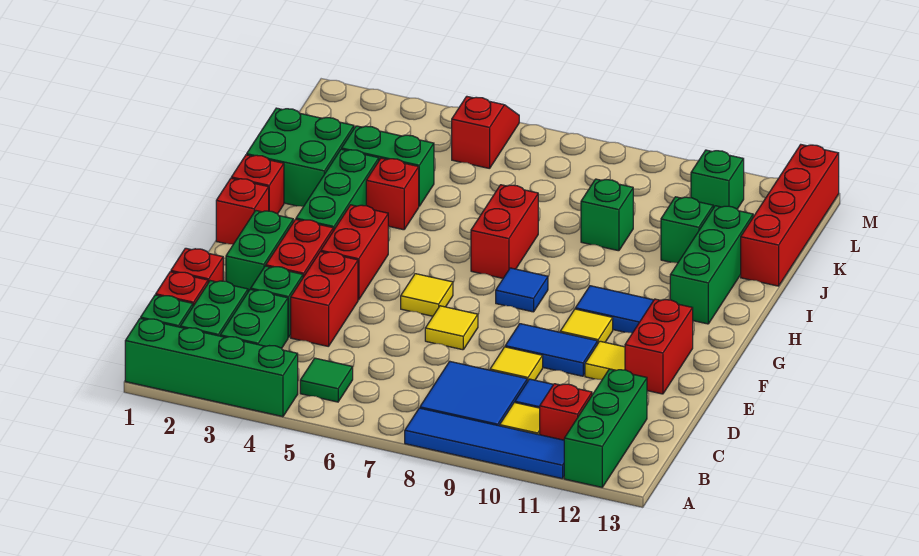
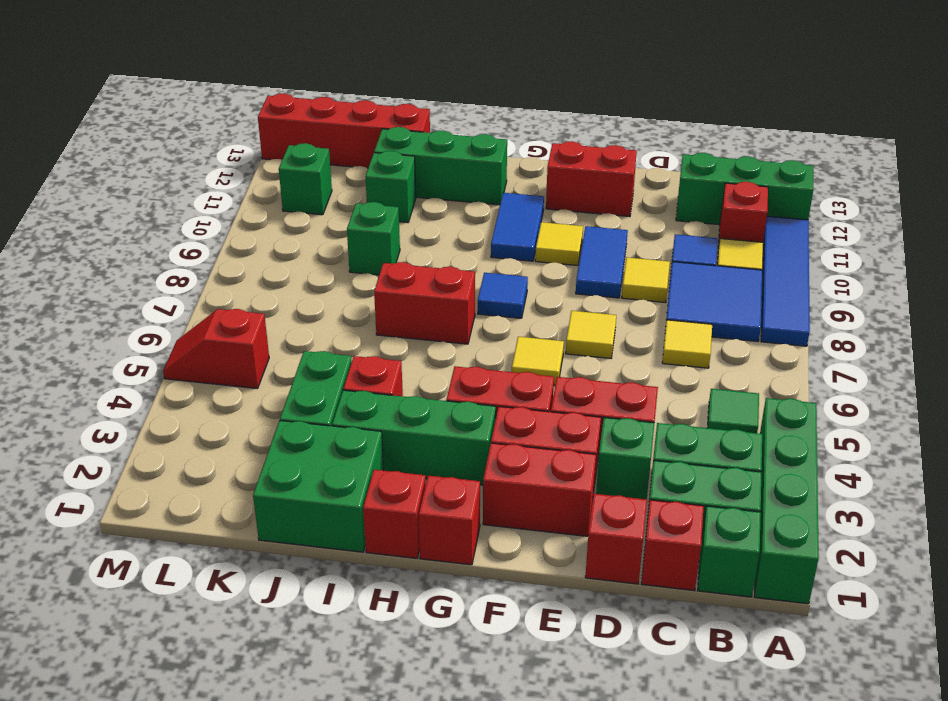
green 1x2 brick [226,211,293,292] -> red 1x2 brick [483,443,596,536]
yellow 1x1 tile [585,341,625,380] -> yellow 1x1 tile moved to [662,320,712,368]

